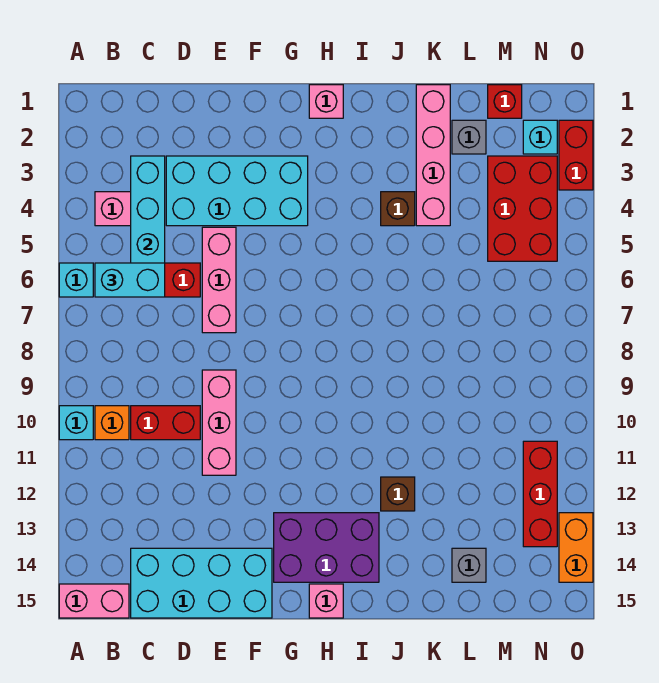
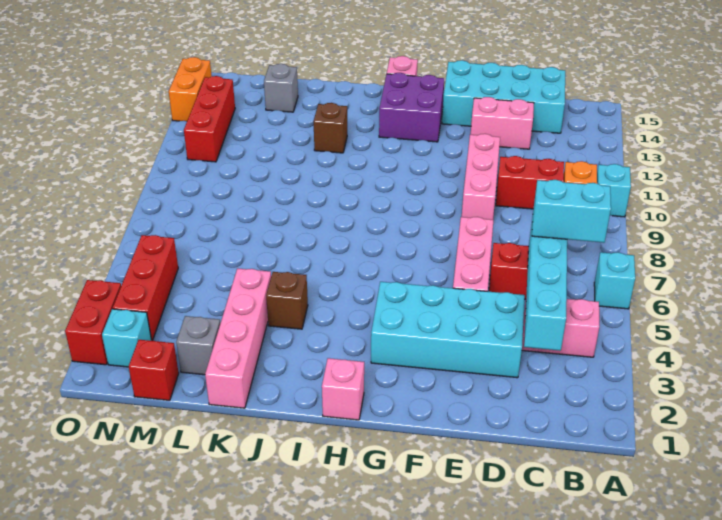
pink 1x2 brick [59,584,129,618] -> pink 1x2 brick moved to [471,97,534,149]
purple 2x3 brick [274,513,379,582] -> purple 2x2 brick [379,73,444,142]
red 2x3 brick [488,156,557,261] -> red 1x3 brick [113,235,178,341]

